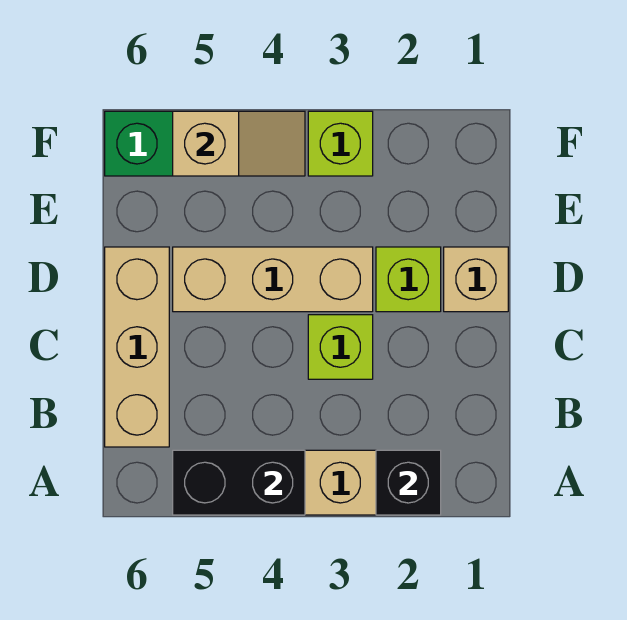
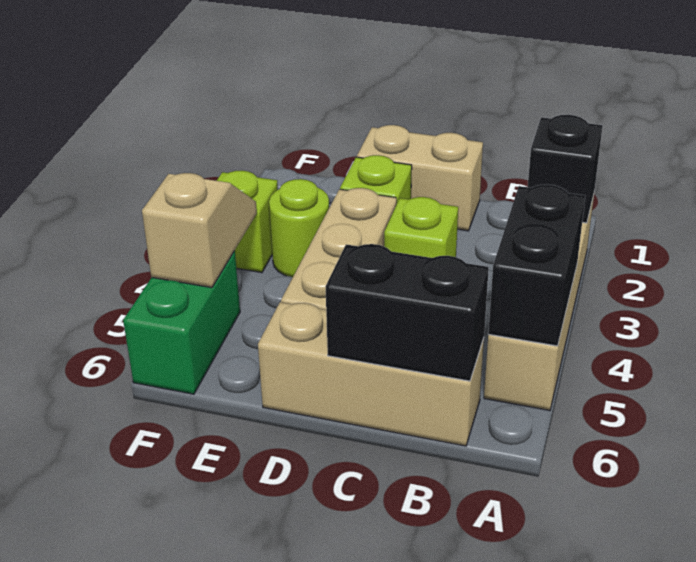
none -> black 1x2 brick [325,244,489,381]
tan 1x1 brick [444,247,508,312] -> tan 1x2 brick [357,125,483,231]
none -> lime 1x1 round brick [269,179,329,277]

